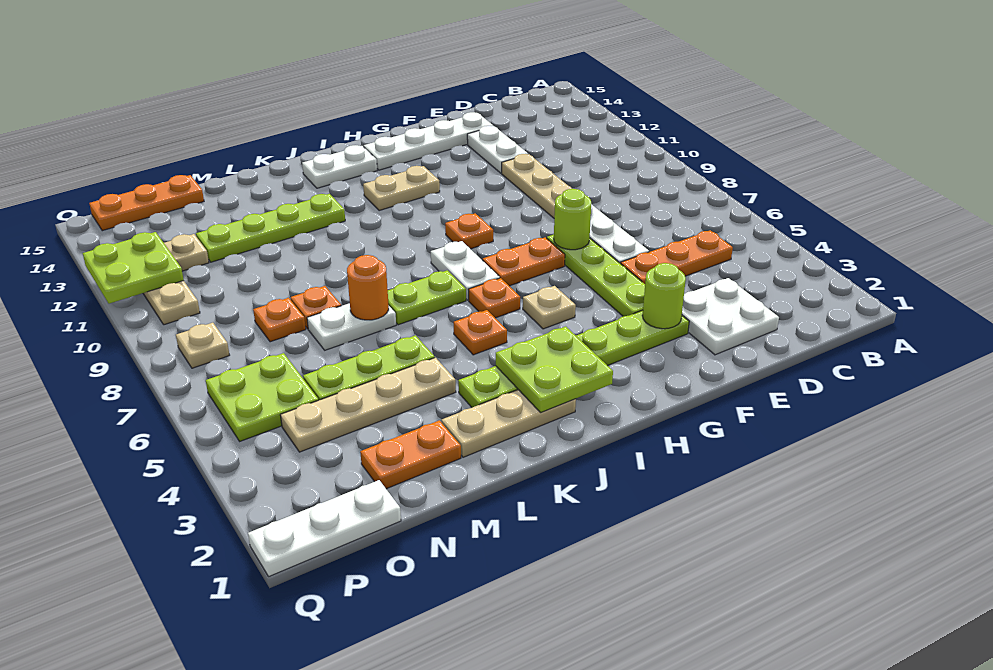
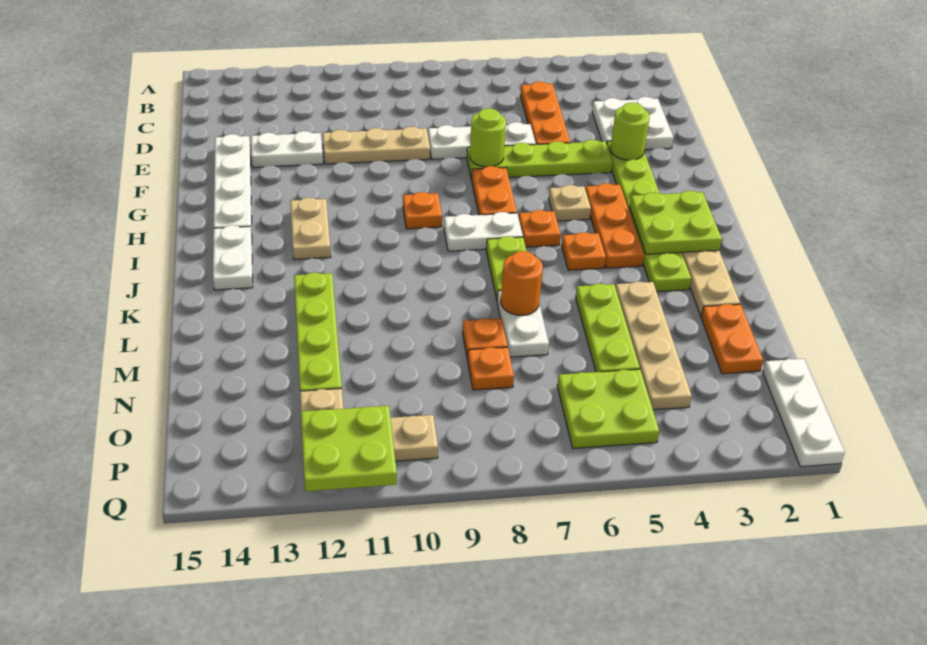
orange 1x3 plate [89,175,204,231] -> orange 1x3 plate moved to [586,183,644,268]
tan 1x1 plate [176,323,229,368] -> none

